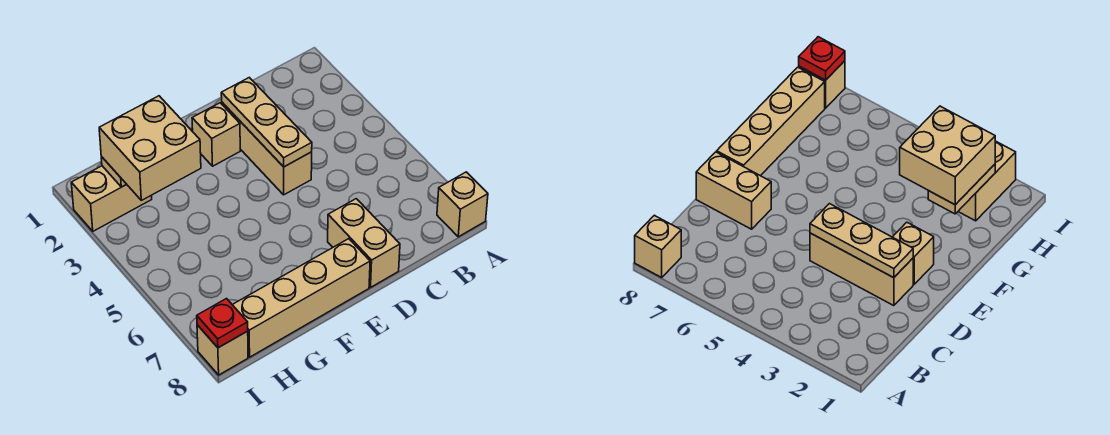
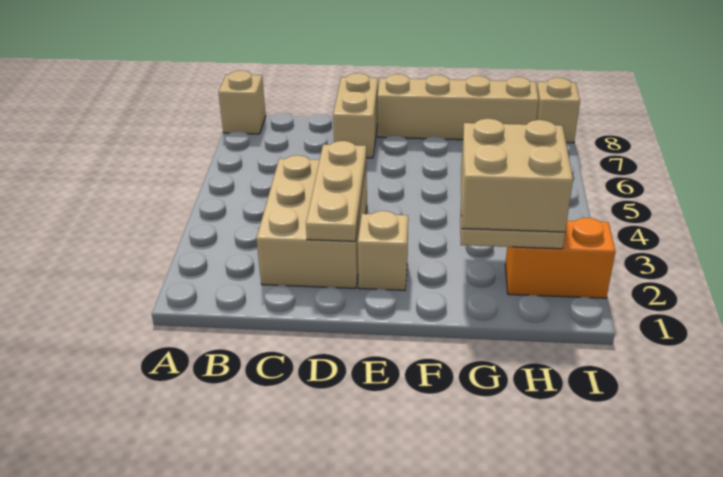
tan 1x3 brick [222,102,312,195] -> tan 2x3 brick [256,155,367,288]
tan 1x2 brick [71,166,152,231] -> orange 1x2 brick [505,218,615,298]
red 1x1 plate [197,299,248,348] -> none

